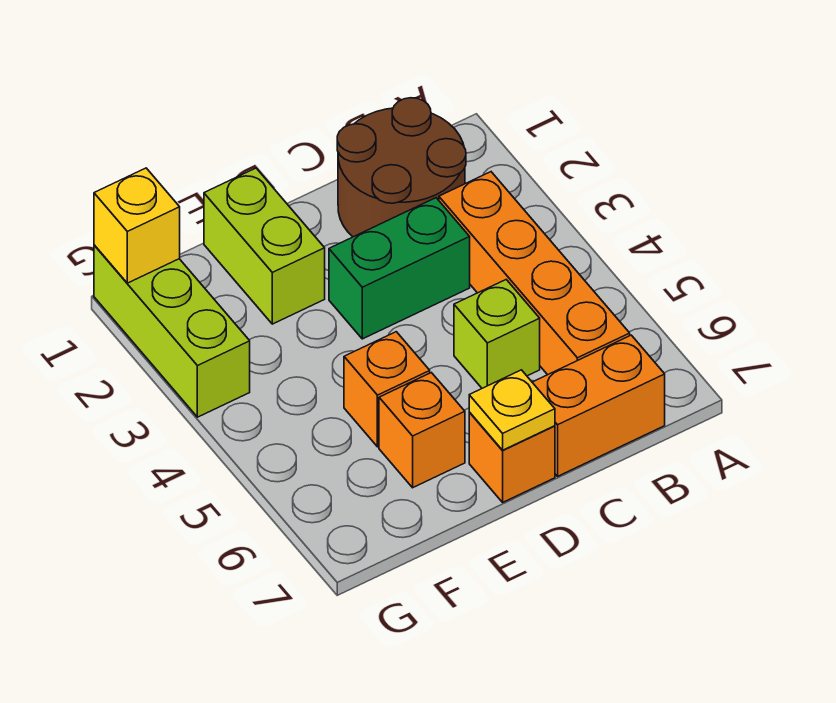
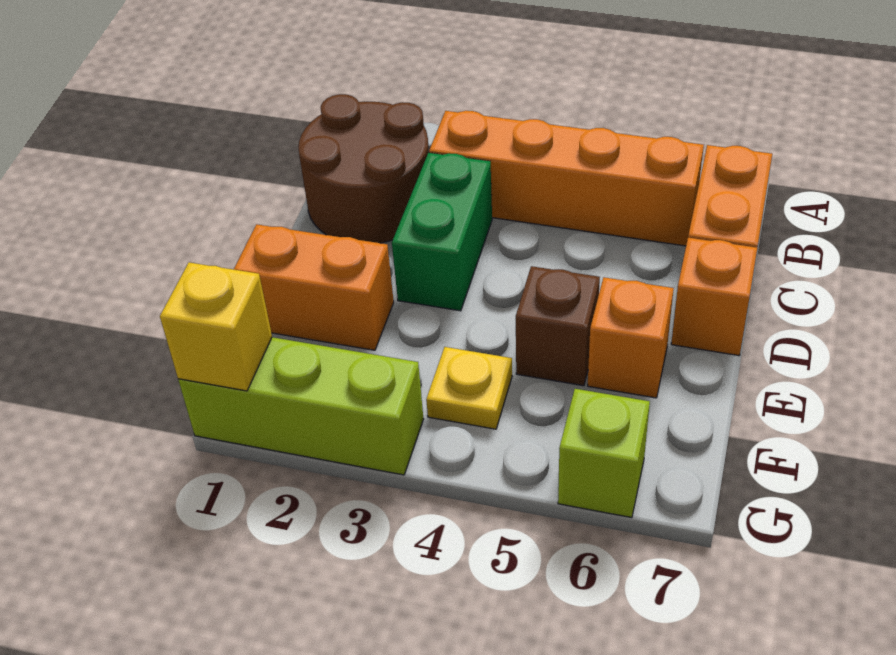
lime 1x1 brick [454,280,540,388] -> lime 1x1 brick moved to [558,389,650,518]
yellow 1x1 plate [469,370,555,450] -> yellow 1x1 plate moved to [426,347,512,429]
lime 1x2 brick [204,168,325,324] -> orange 1x2 brick [234,224,394,350]
orange 1x1 brick [344,332,430,447] -> brown 1x1 brick [516,266,600,386]

